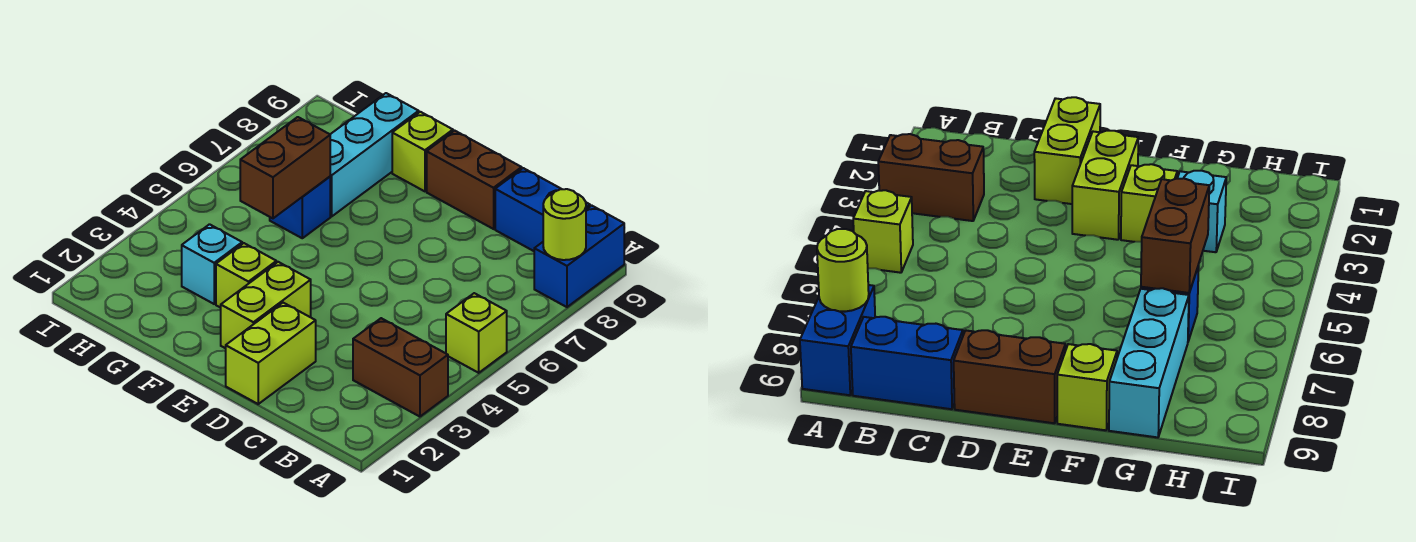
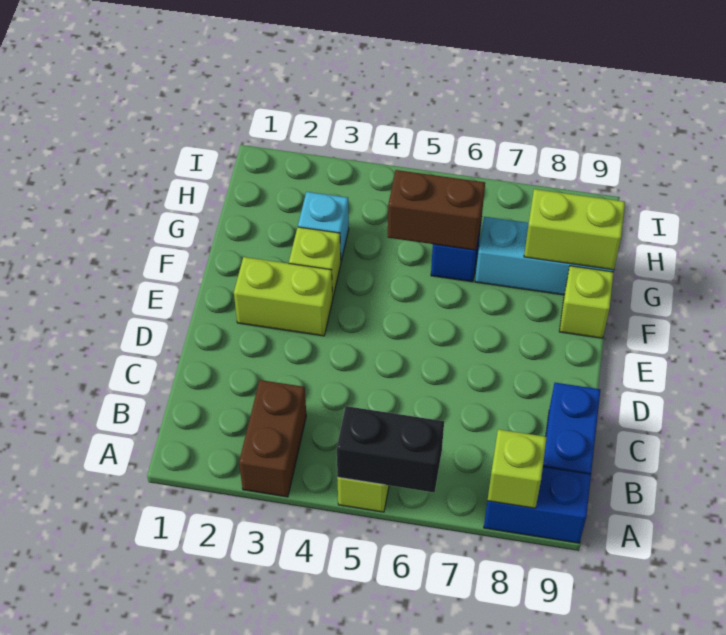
none -> black 1x2 brick [337,406,444,492]
lime 1x1 round brick [543,189,586,260] -> lime 1x1 brick [487,429,547,508]
lime 1x2 brick [226,303,316,404] -> lime 1x2 brick moved to [524,189,625,270]
brown 1x2 brick [427,131,522,229] -> none

